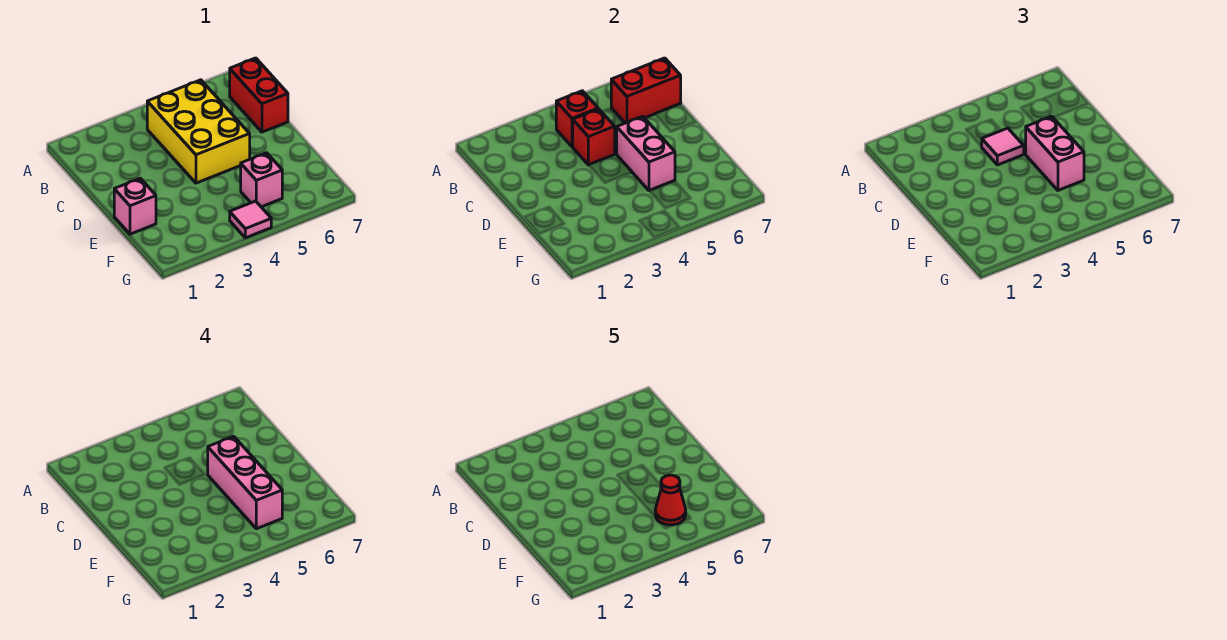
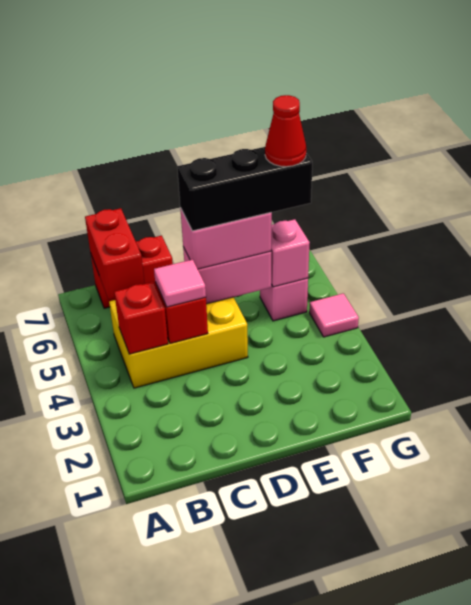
pink 1x3 brick [208,436,282,529] -> black 1x3 brick [177,147,312,231]
pink 1x1 brick [114,178,156,234] -> pink 1x1 brick moved to [271,219,310,287]

